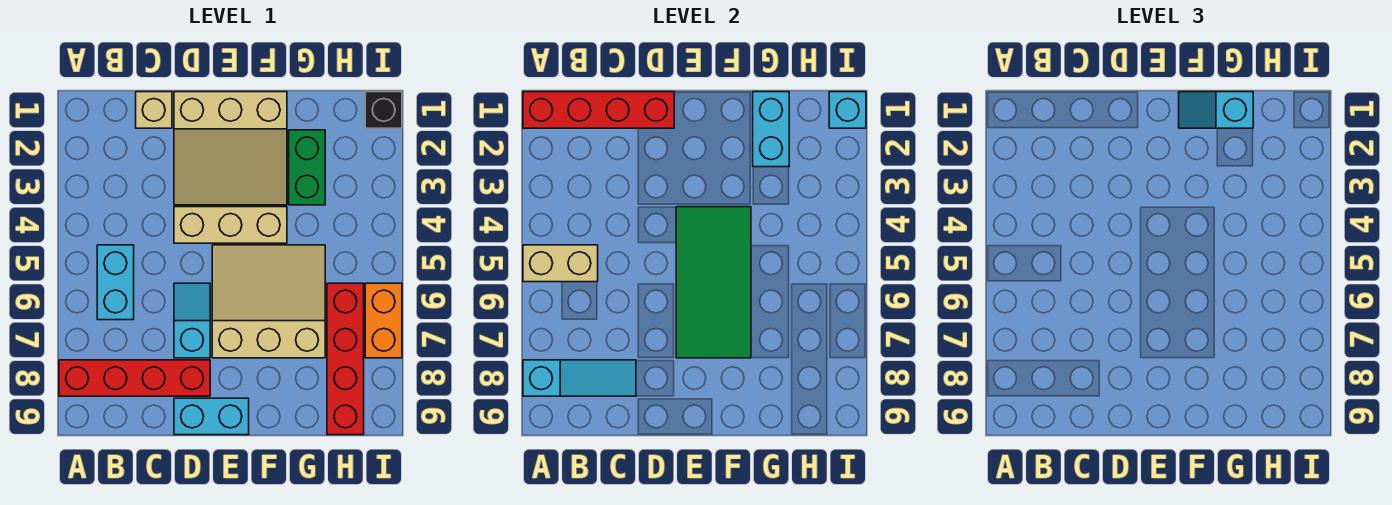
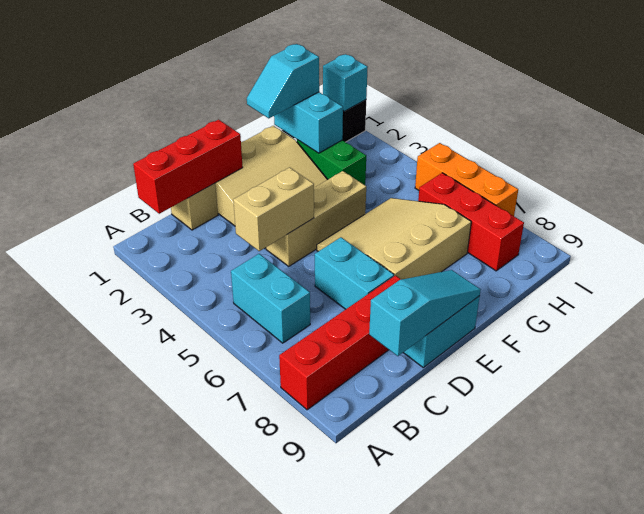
red 1x4 brick [523,92,674,128] -> red 1x3 brick [133,120,243,214]
tan 1x2 brick [523,245,598,282] -> tan 1x2 brick moved to [233,167,314,251]
cyan 1x3 slope [523,360,636,396] -> cyan 1x3 slope moved to [369,270,481,356]
cyan 1x2 slope [174,283,210,358] -> cyan 1x2 brick [315,237,394,309]
green 2x4 tile [676,207,751,358] -> none
red 1x4 brick [327,283,364,435] -> red 1x3 brick [418,173,524,271]
orange 1x2 brick [365,283,402,358] -> orange 1x3 brick [415,143,518,216]

